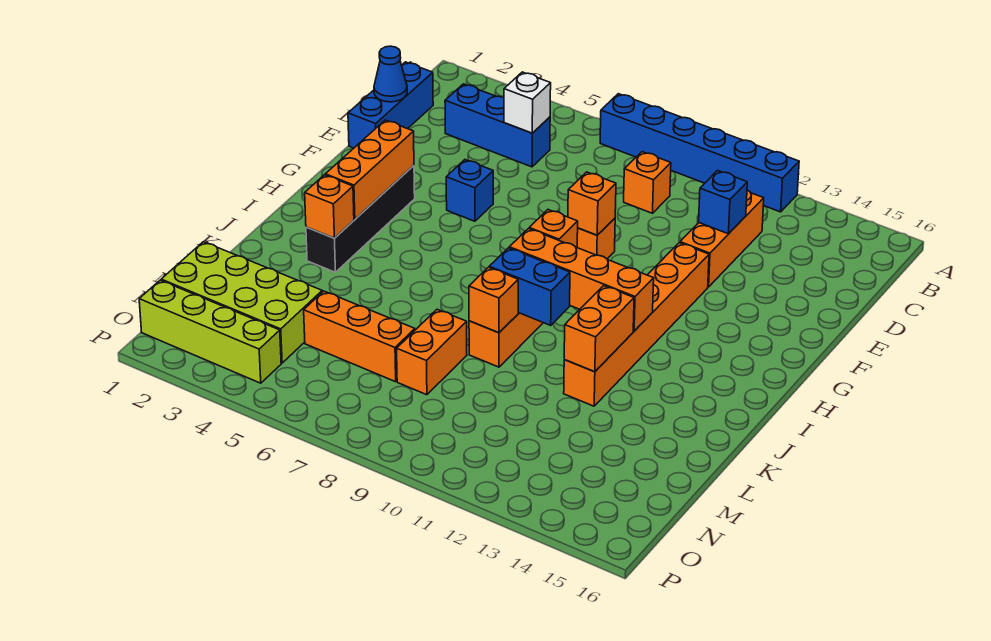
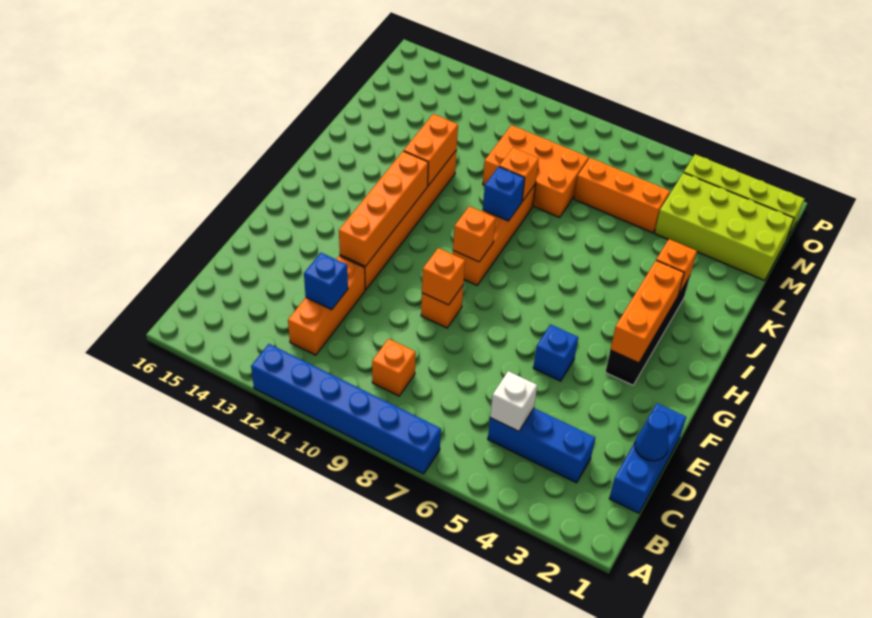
orange 1x4 brick [509,229,654,331] -> orange 1x4 brick turned to [339,151,428,267]
blue 1x2 brick [489,248,570,325] -> blue 1x1 brick [483,167,525,221]
orange 1x2 brick [397,309,467,395] -> orange 2x3 brick [483,125,589,217]

